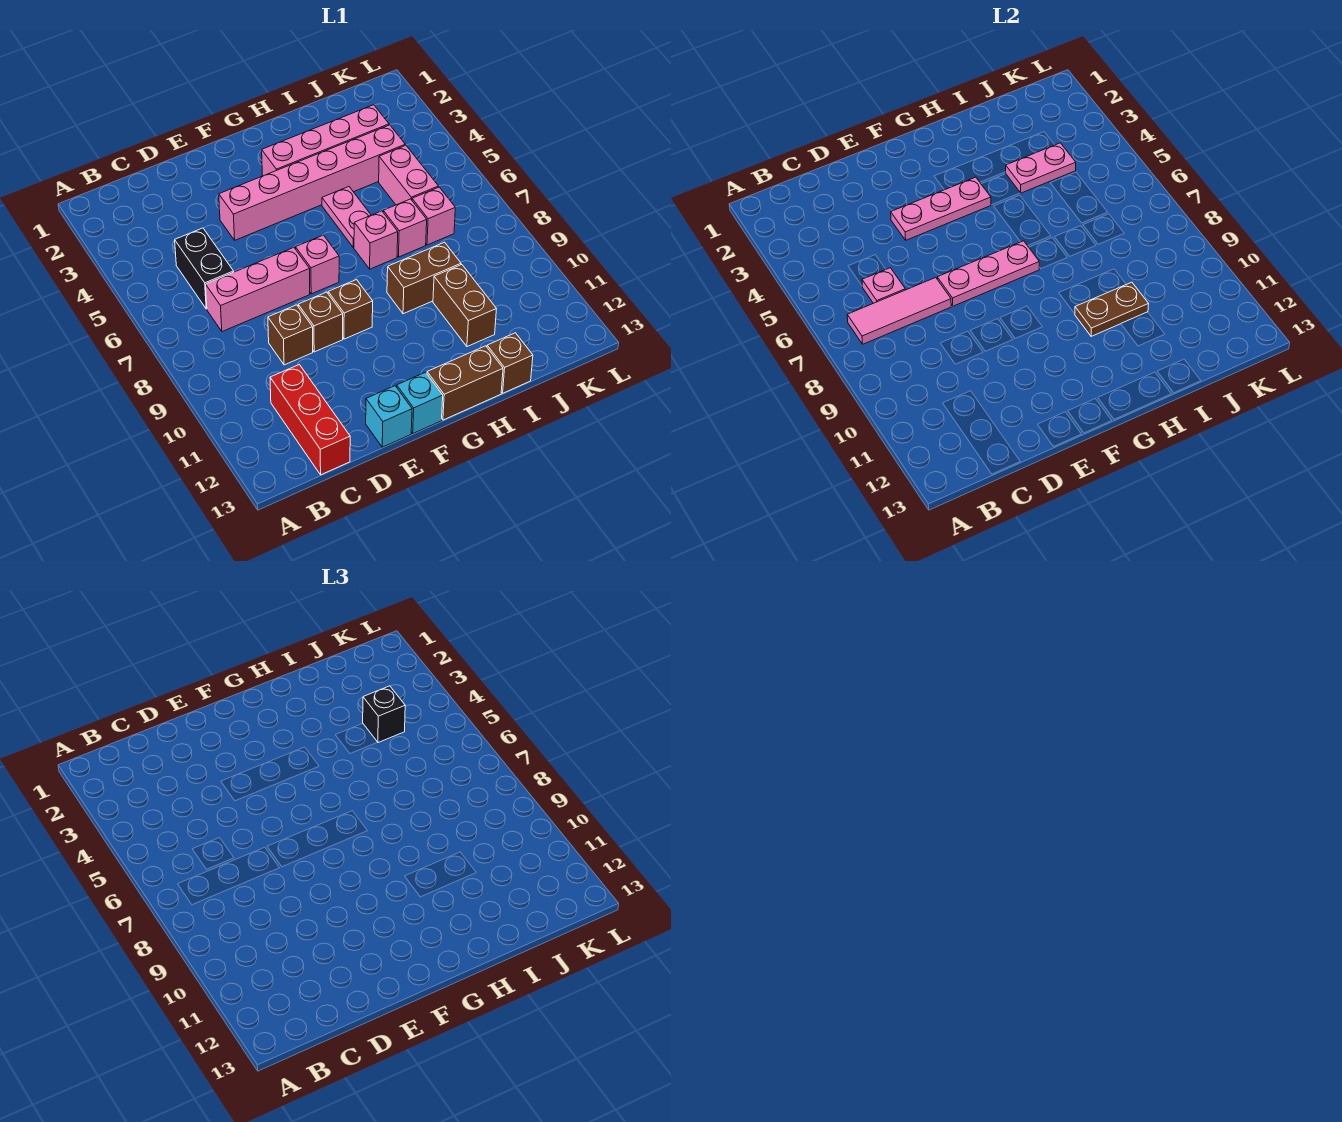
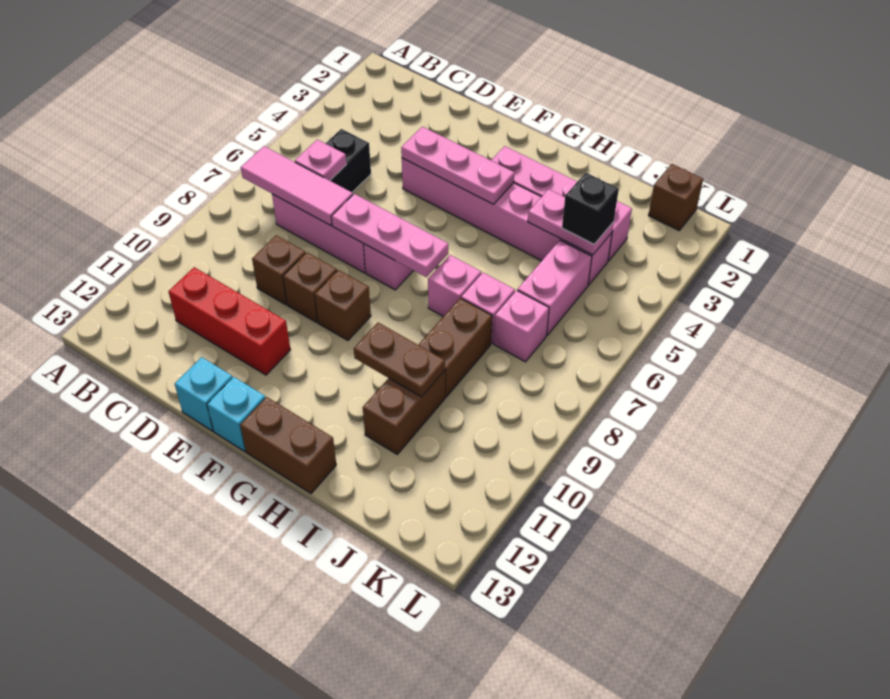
red 1x3 brick [270,365,350,475] -> red 1x3 brick turned to [168,267,291,375]
pink 1x2 plate [322,187,371,247] -> none
brown 1x2 brick [387,242,461,314] -> brown 1x2 brick turned to [419,298,492,397]
brown 1x1 brick [487,333,533,393] -> brown 1x1 brick moved to [648,164,703,230]

